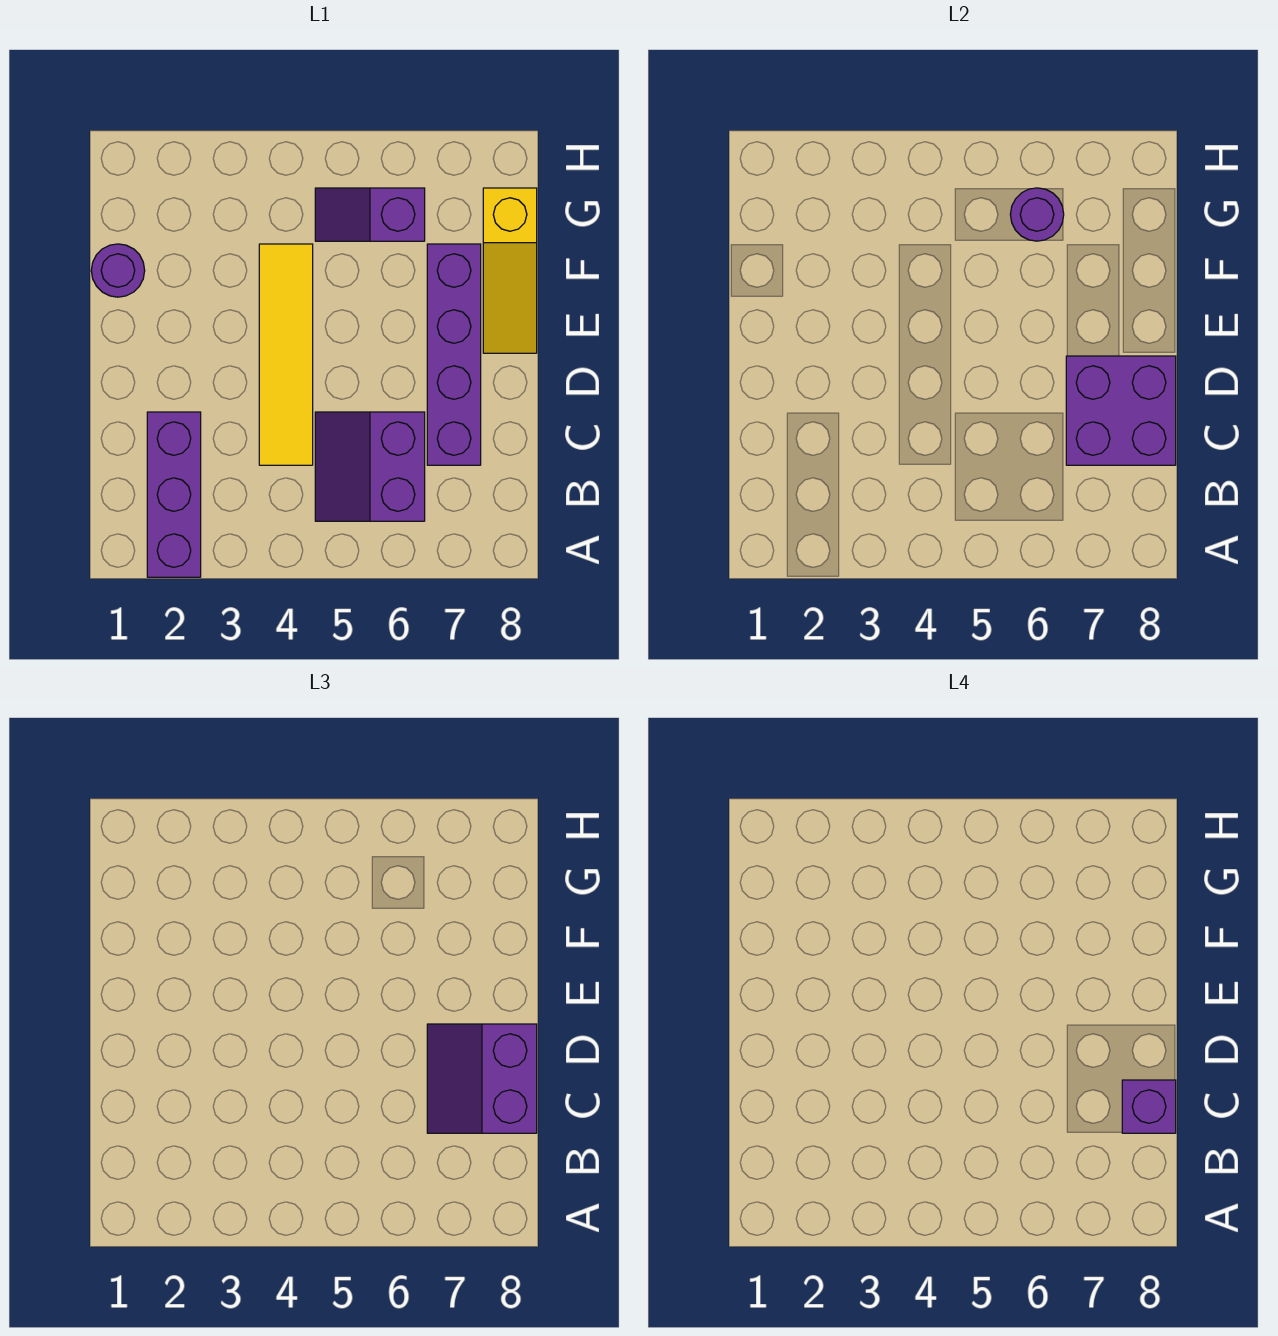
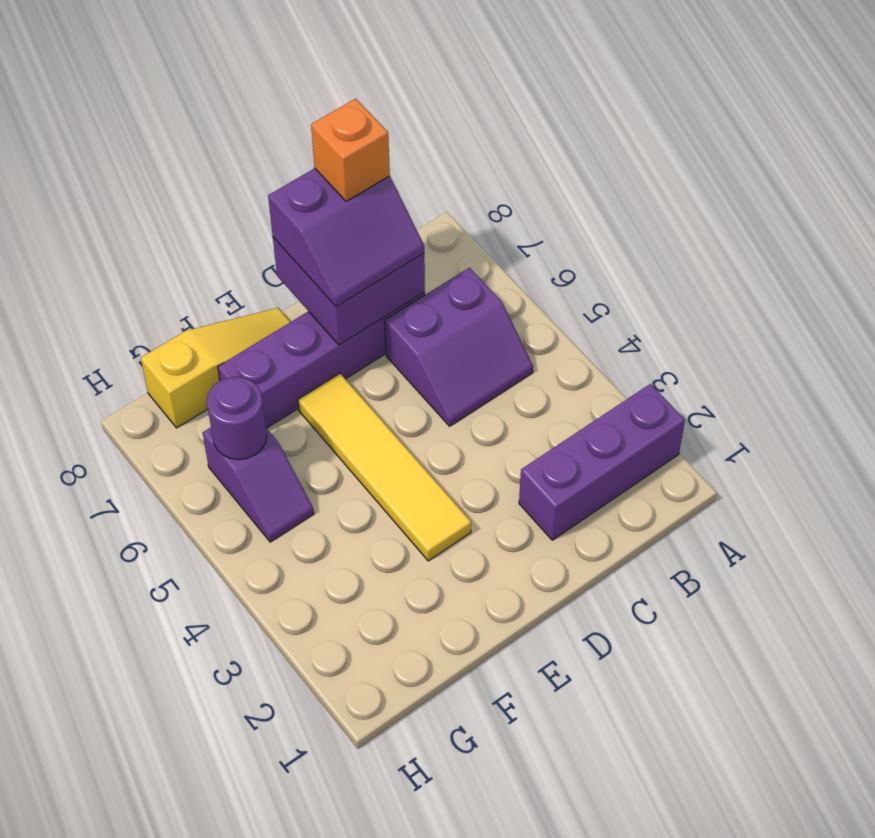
yellow 1x4 tile [259,244,313,465] -> yellow 1x4 tile turned to [298,373,471,561]
purple 1x1 brick [1122,1080,1176,1133] -> orange 1x1 brick [311,99,390,201]
purple 1x1 round brick [91,244,145,297] -> none

